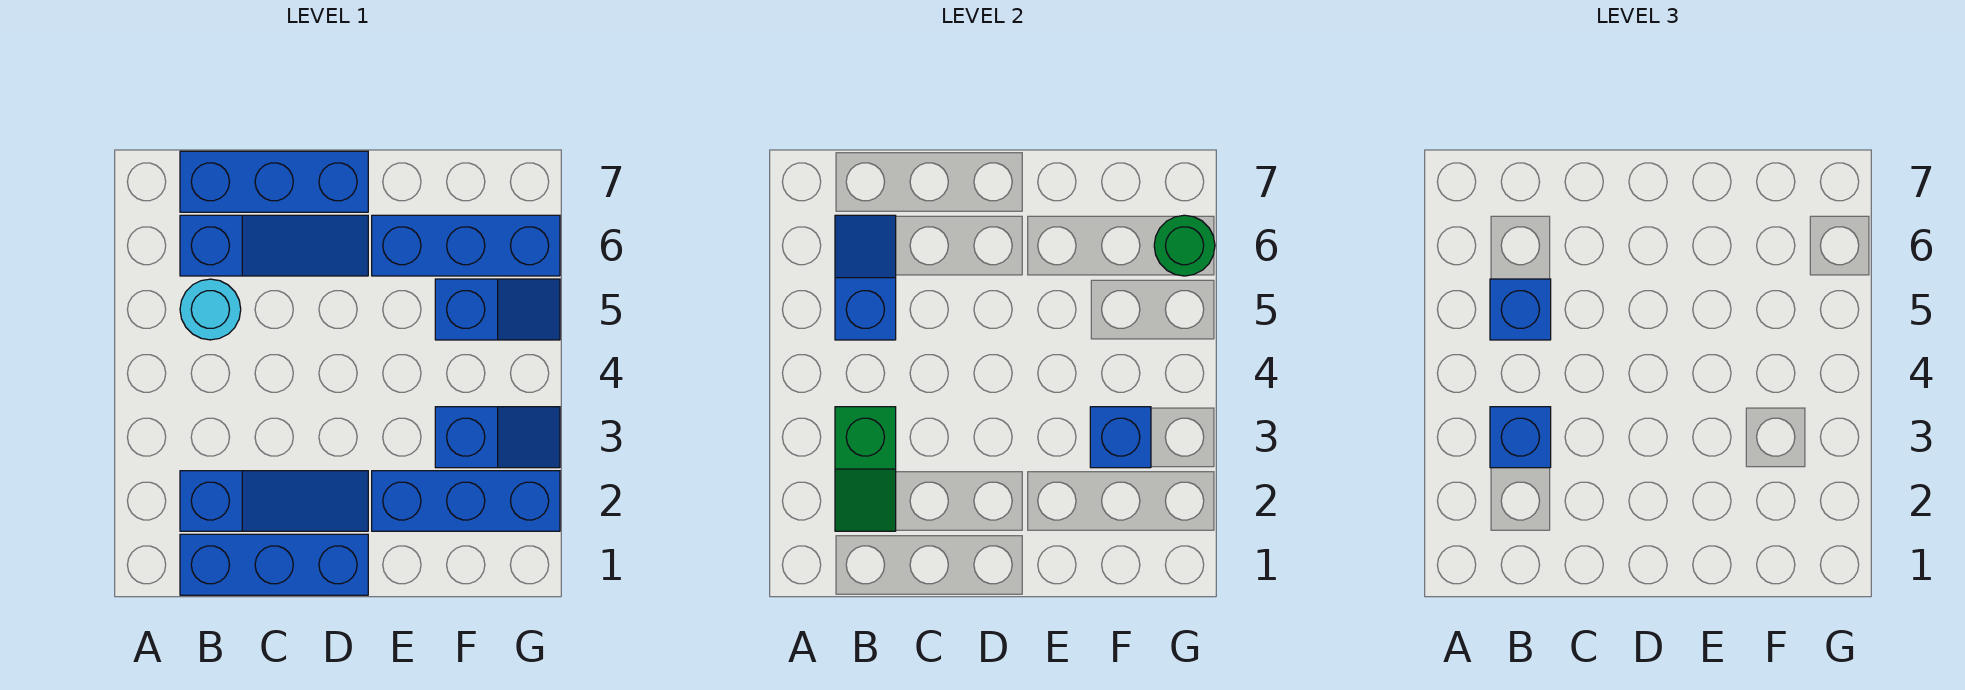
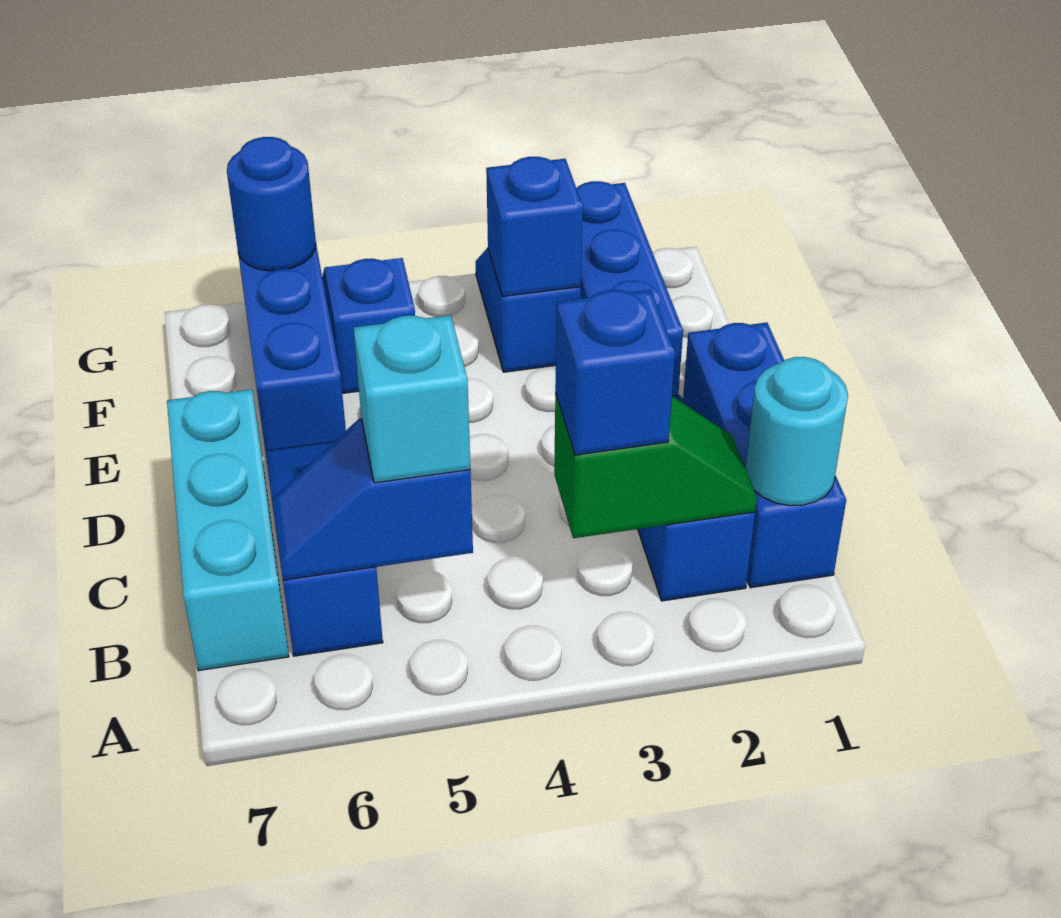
cyan 1x1 round brick [180,279,241,340] -> cyan 1x1 round brick moved to [746,357,848,506]
blue 1x1 brick [1490,279,1551,340] -> cyan 1x1 brick [354,315,470,483]
blue 1x3 brick [180,151,368,212] -> cyan 1x3 brick [167,389,289,671]
green 1x1 round brick [1154,215,1215,276] -> blue 1x1 round brick [227,137,316,271]

